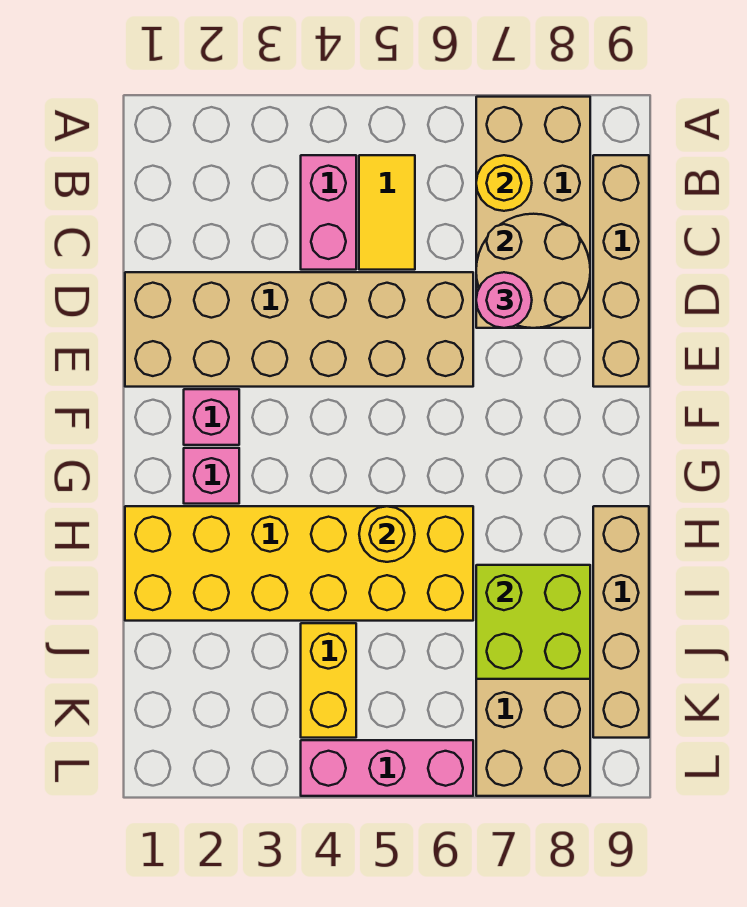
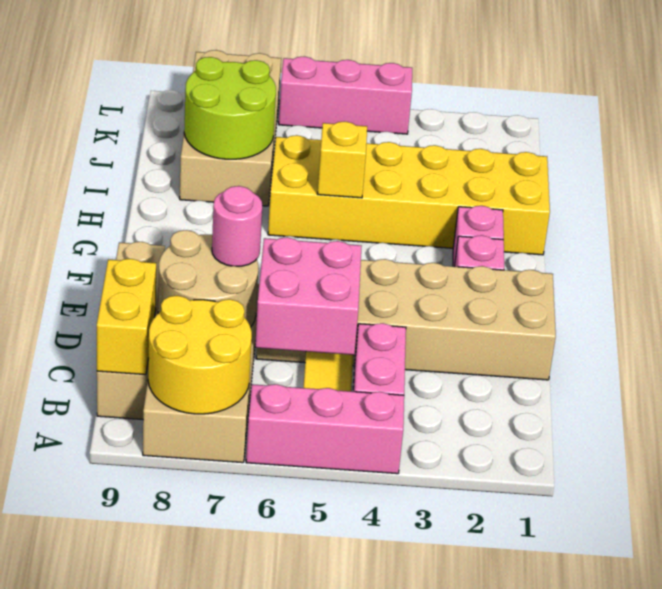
none -> pink 1x3 brick [246,384,404,474]
yellow 1x1 round brick [476,155,532,211] -> yellow 2x2 round brick [148,296,252,414]
none -> pink 2x2 brick [255,237,362,355]
yellow 1x1 round brick [359,506,415,562] -> yellow 1x1 brick [318,122,367,198]
tan 1x4 brick [593,506,649,738] -> none
lime 2x2 brick [476,565,590,679] -> lime 2x2 round brick [184,57,276,159]
yellow 1x2 brick [301,623,356,738] -> yellow 1x2 brick moved to [97,259,156,375]

